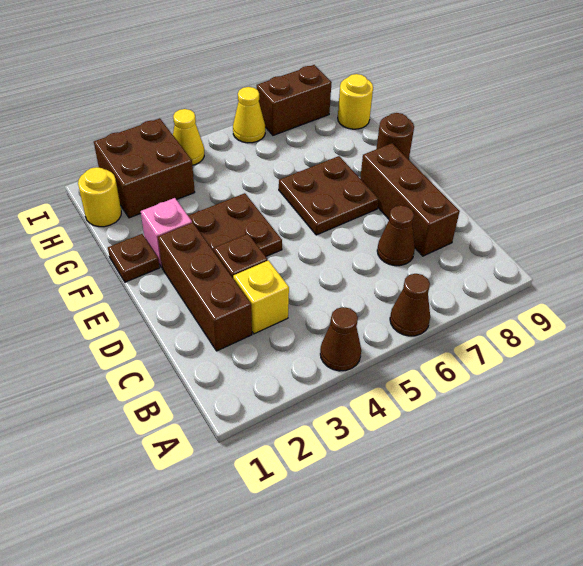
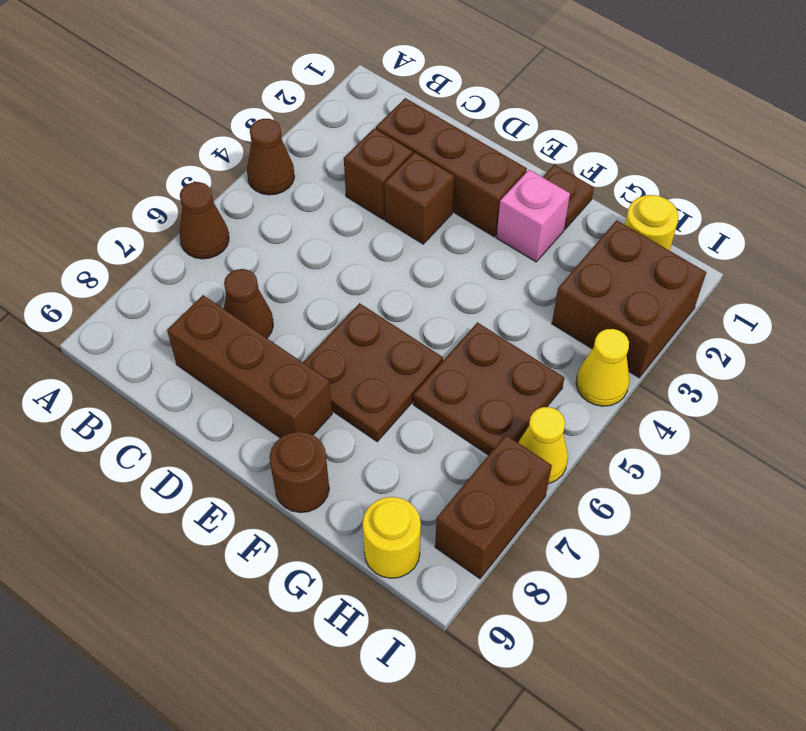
yellow 1x1 brick [233,260,289,334] -> brown 1x1 brick [344,128,413,219]
brown 2x2 plate [188,193,282,256] -> brown 2x2 plate moved to [413,322,564,455]

